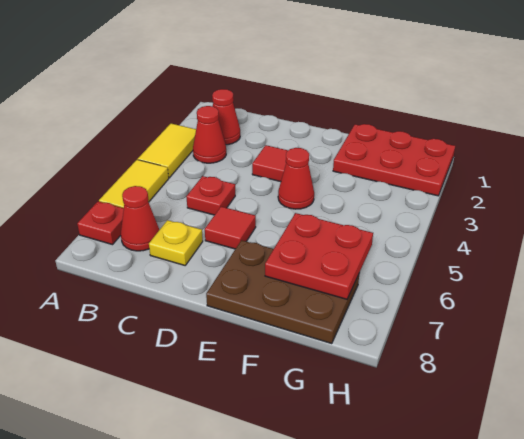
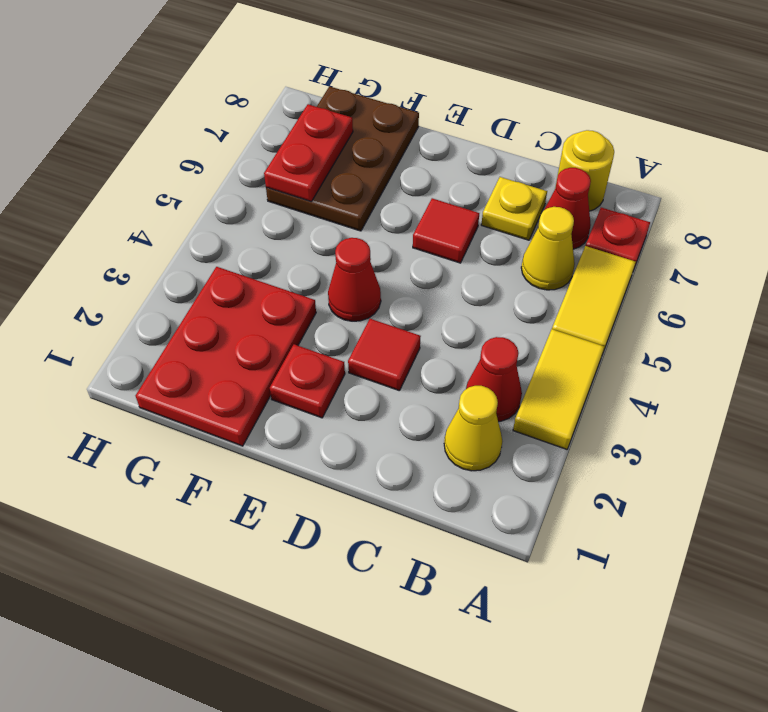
red 1x1 cone [212,89,240,145] -> yellow 1x1 cone [444,386,502,471]
none -> yellow 1x1 cone [521,207,575,290]
none -> yellow 1x1 round brick [555,130,614,211]
red 1x1 plate [186,176,235,215] -> red 1x1 plate moved to [270,344,345,418]
brown 2x3 plate [206,240,360,344] -> brown 2x3 plate turned to [266,86,419,231]
red 2x3 plate [333,124,455,196] -> red 2x3 plate turned to [135,267,316,446]
red 2x2 plate [265,213,373,299] -> red 1x2 plate [264,104,353,202]

